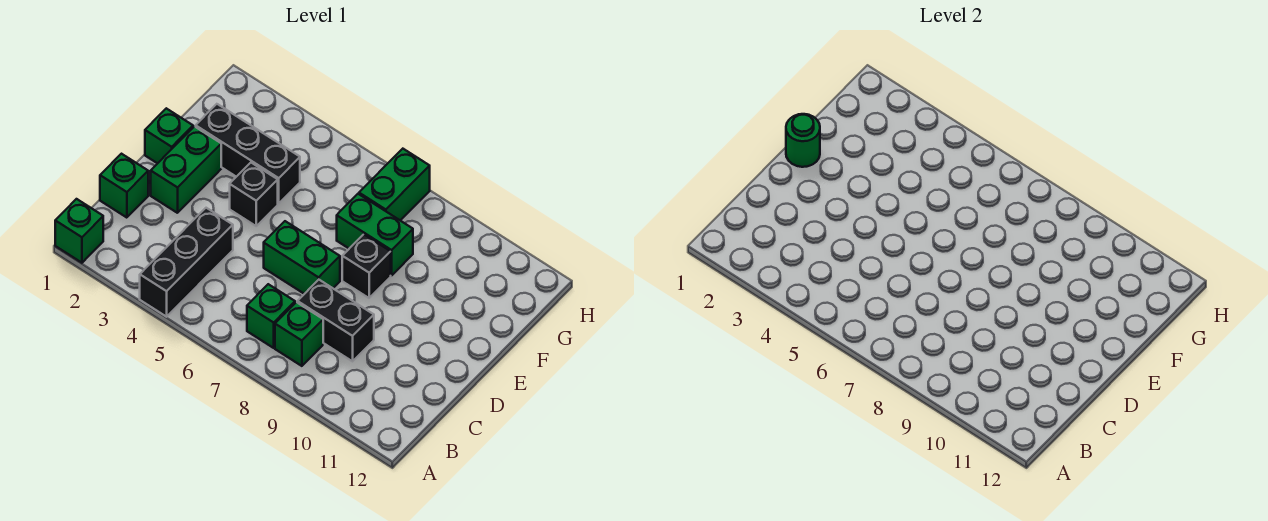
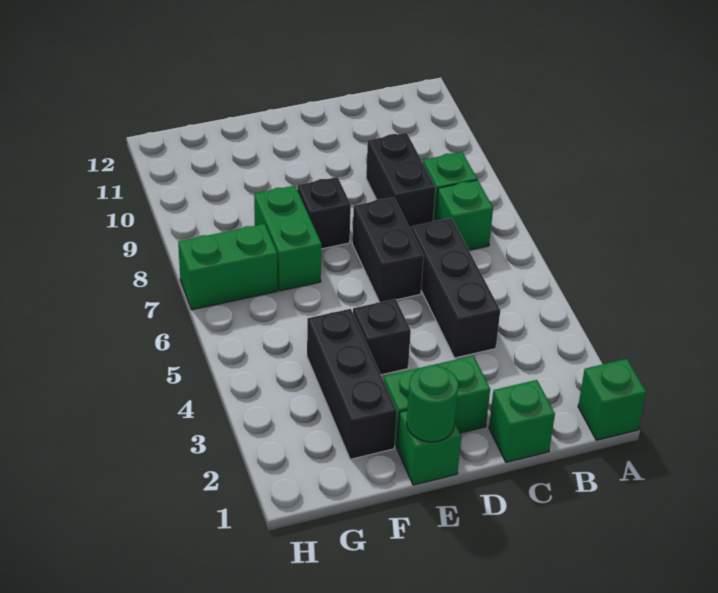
black 1x3 brick [140,208,233,317] -> black 1x3 brick turned to [411,218,500,358]
green 1x2 brick [264,221,340,294] -> black 1x2 brick [352,197,424,302]

